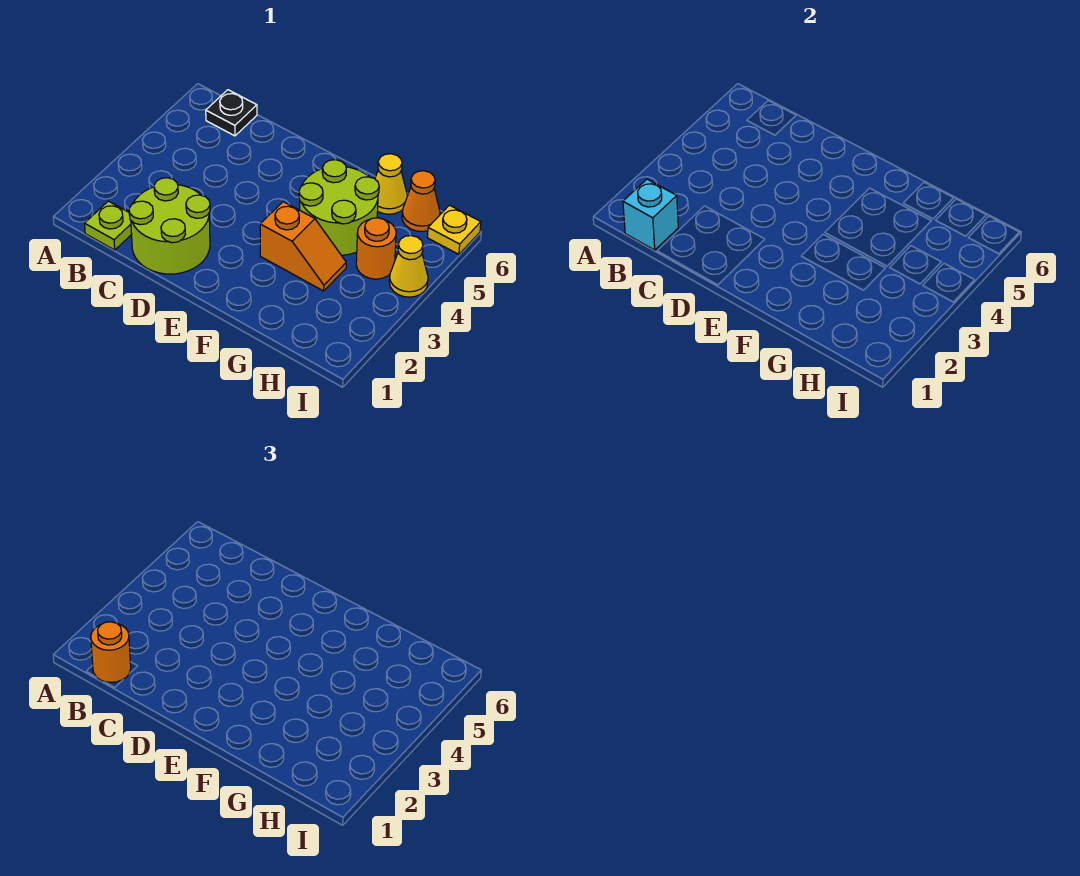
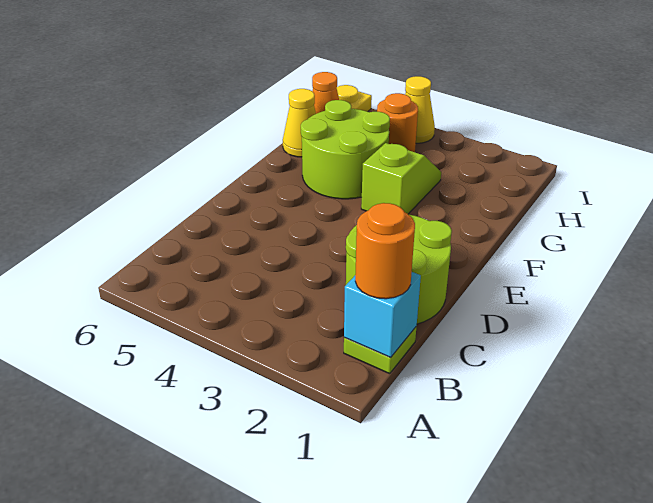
black 1x1 plate [206,90,257,136] -> none
orange 1x2 slope [260,202,346,291] -> lime 1x2 slope [361,143,441,214]

